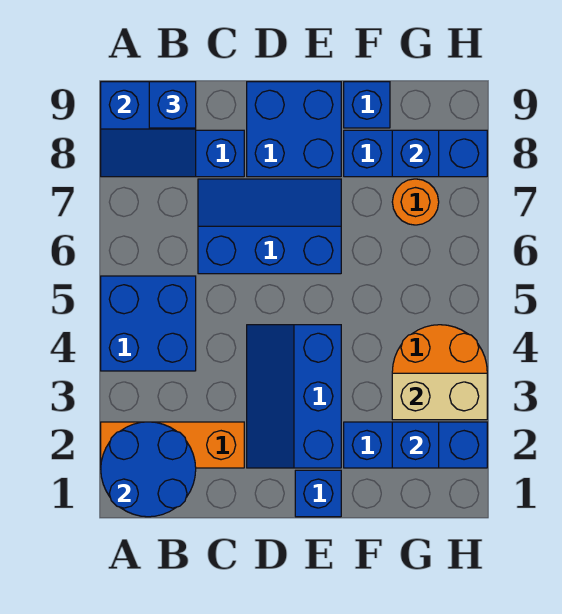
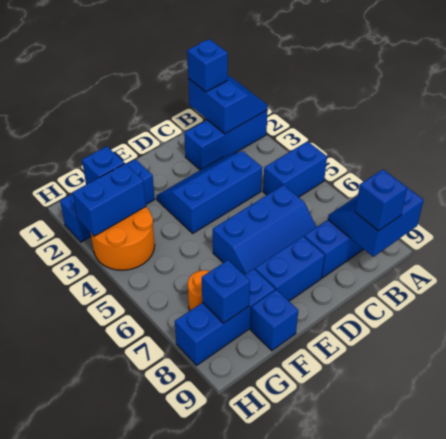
blue 2x2 round brick [101,422,196,517] -> blue 2x2 slope [188,76,268,134]
orange 1x3 brick [101,422,244,468] -> blue 1x3 brick [184,110,268,170]
blue 2x2 brick [101,276,196,371] -> blue 1x2 brick [263,141,327,197]
blue 2x3 slope [247,325,341,468] -> blue 2x3 slope turned to [156,151,262,233]
blue 2x2 brick [247,82,341,177] -> blue 1x2 brick [255,236,325,301]
blue 1x1 brick [295,470,341,517] -> blue 1x1 brick moved to [187,39,228,92]
tan 1x2 brick [392,373,487,420] -> blue 1x2 brick [72,163,146,236]

